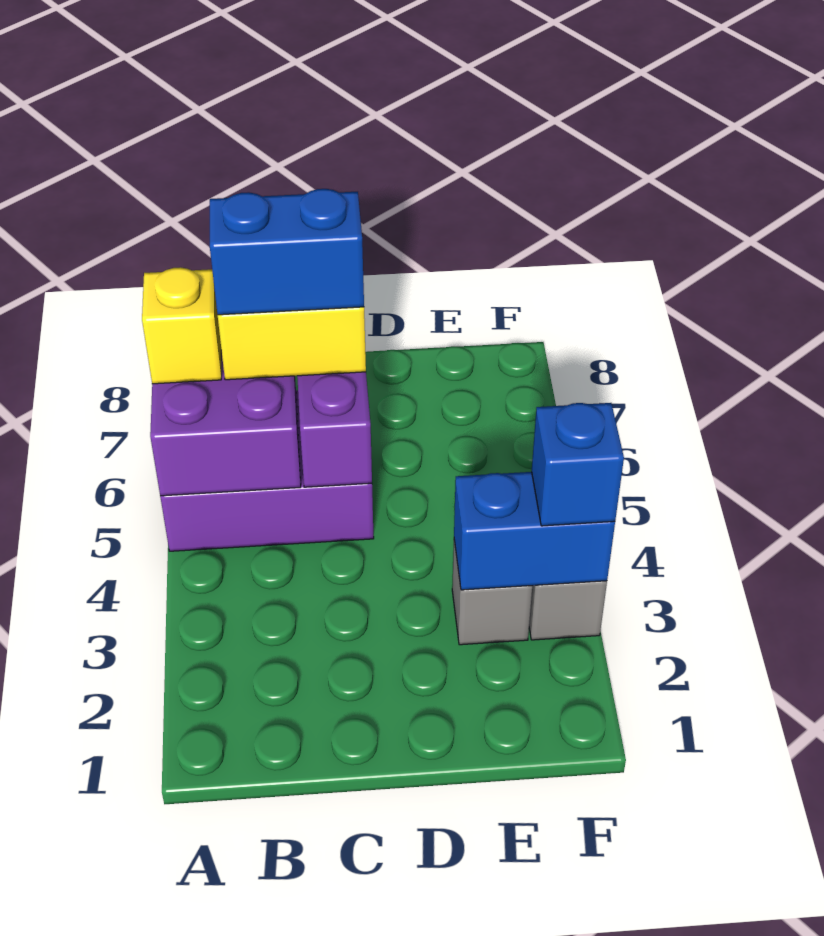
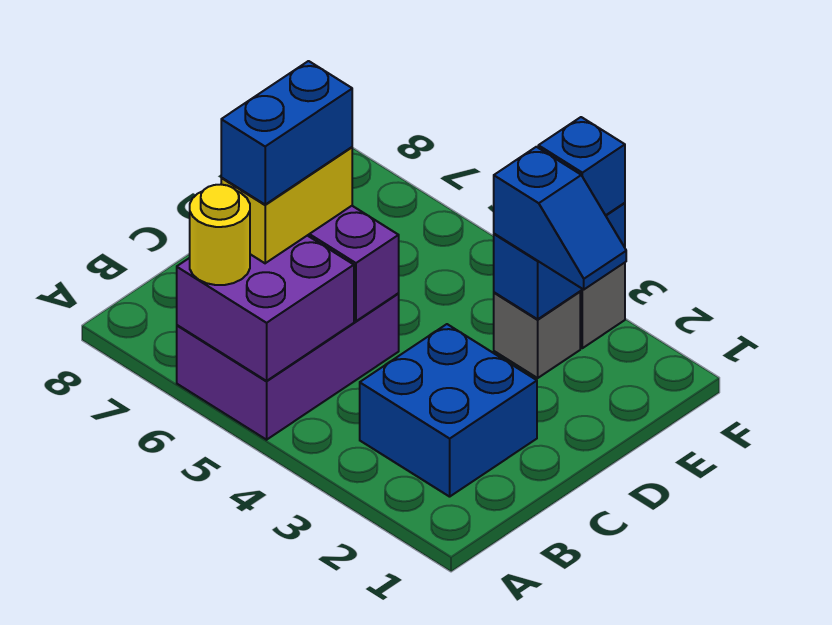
yellow 1x1 brick [142,267,221,384] -> yellow 1x1 round brick [190,185,250,285]
none -> blue 2x2 brick [360,324,537,497]
none -> blue 1x2 slope [494,147,626,290]

